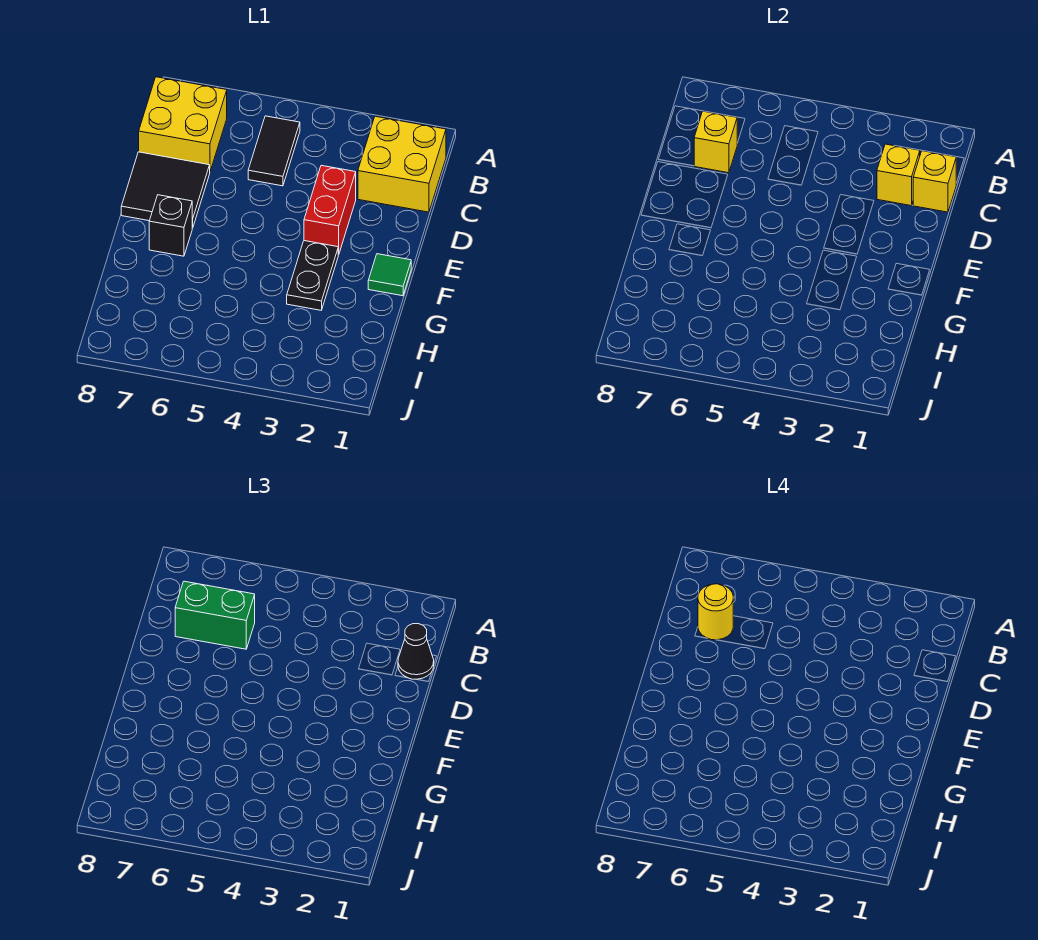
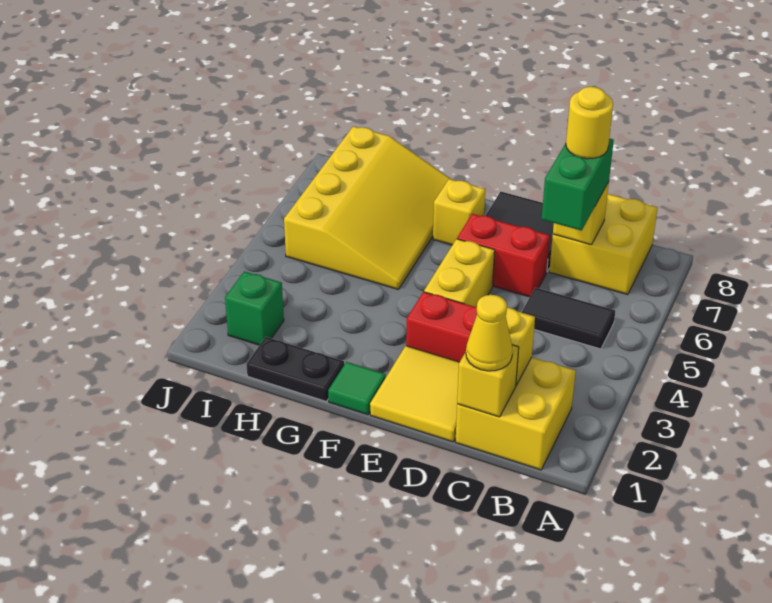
black 1x1 cone [398,624,434,679] -> yellow 1x1 cone [466,295,513,371]
none -> yellow 2x2 tile [370,346,459,442]
none -> red 1x2 brick [457,214,550,297]
none -> yellow 1x2 brick [424,239,495,307]
black 1x2 plate [287,241,339,310] -> black 1x2 plate moved to [246,337,344,401]
black 1x1 brick [149,195,192,256] -> yellow 1x1 brick [433,179,485,245]
none -> yellow 3x4 slope [284,126,452,290]
none -> green 1x1 brick [225,271,284,345]

